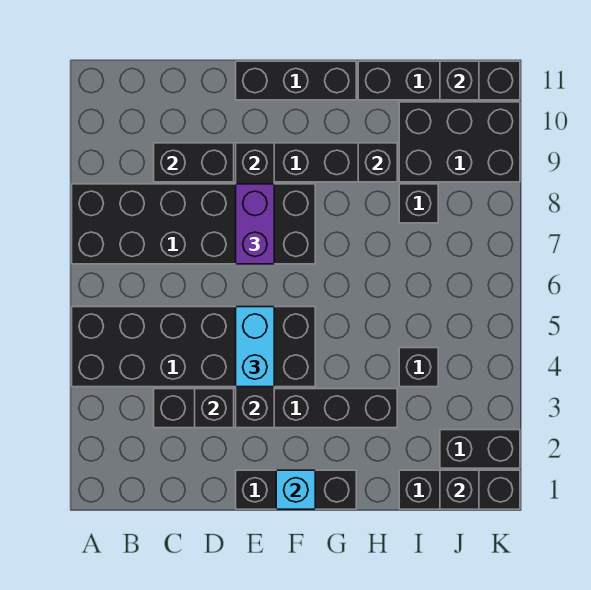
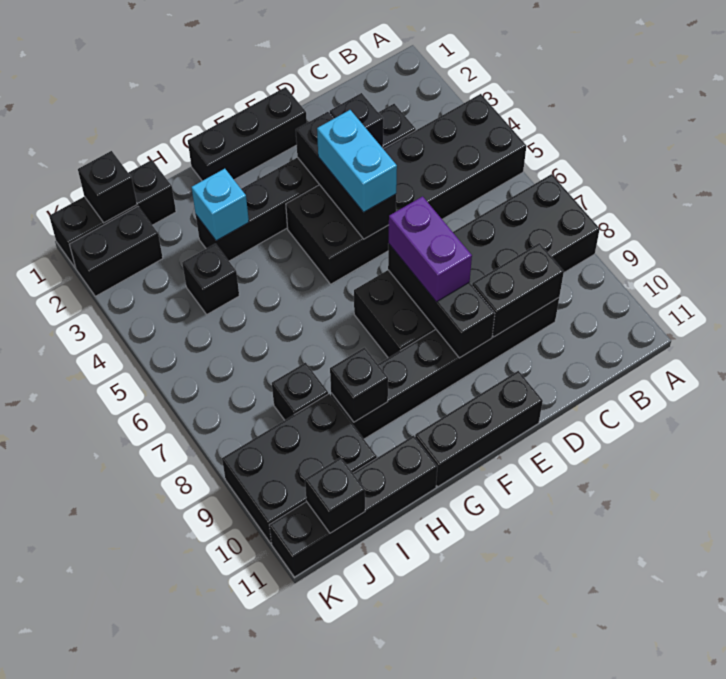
cyan 1x1 brick [276,470,315,509] -> cyan 1x1 brick moved to [192,169,249,241]

